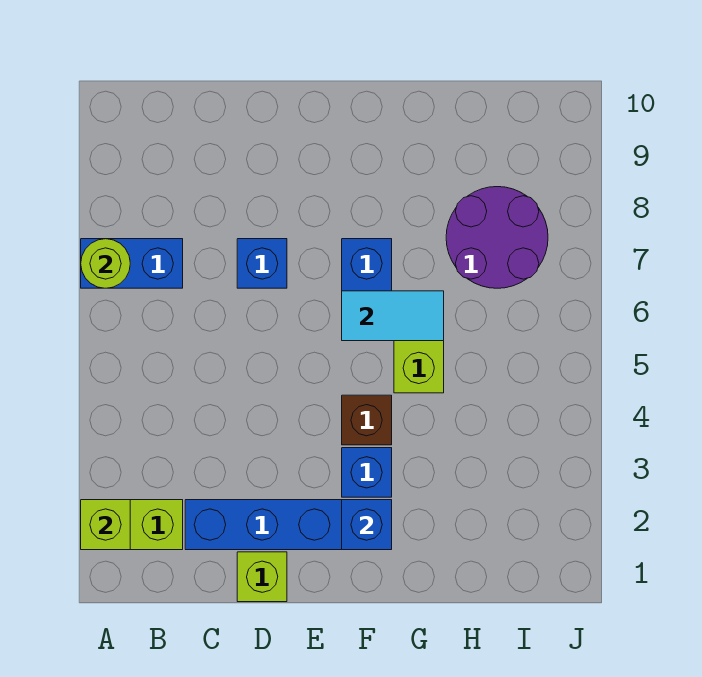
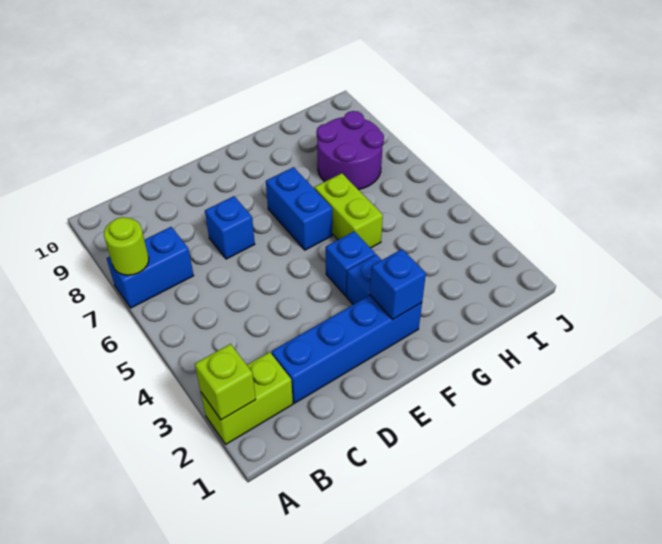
lime 1x1 brick [237,552,287,602] -> none
brown 1x1 brick [342,395,392,445] -> blue 1x1 brick [326,231,375,296]
cyan 1x2 tile [342,291,444,341] -> none

